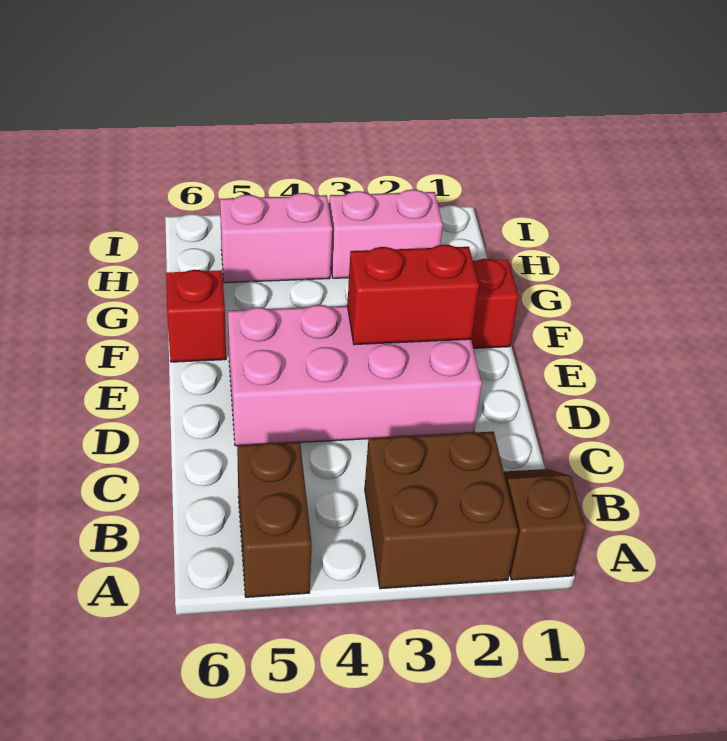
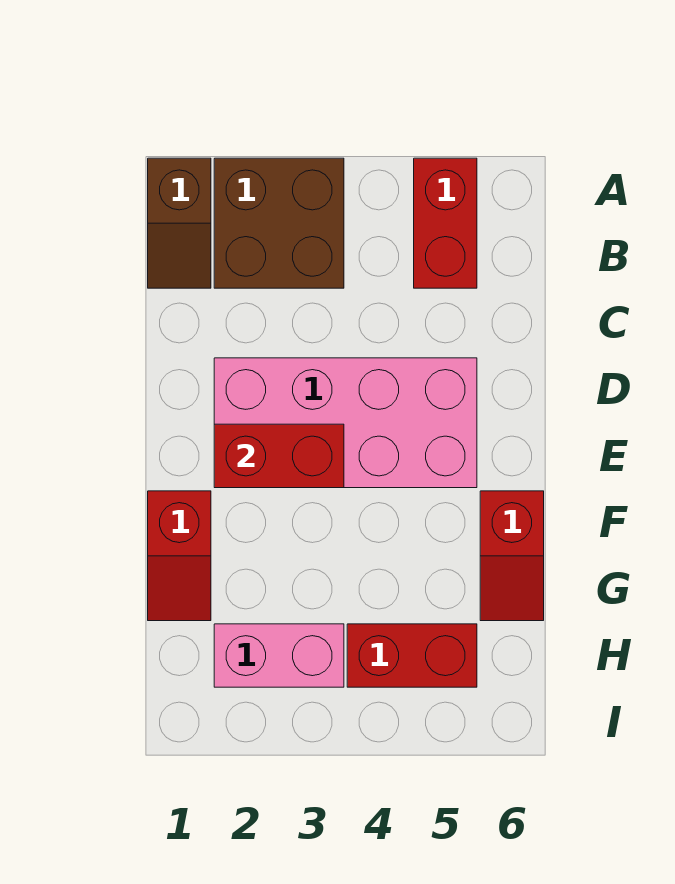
brown 1x2 brick [237,442,312,597] -> red 1x2 brick [414,158,477,288]
pink 1x2 brick [220,193,332,283] -> red 1x2 brick [347,624,477,687]

